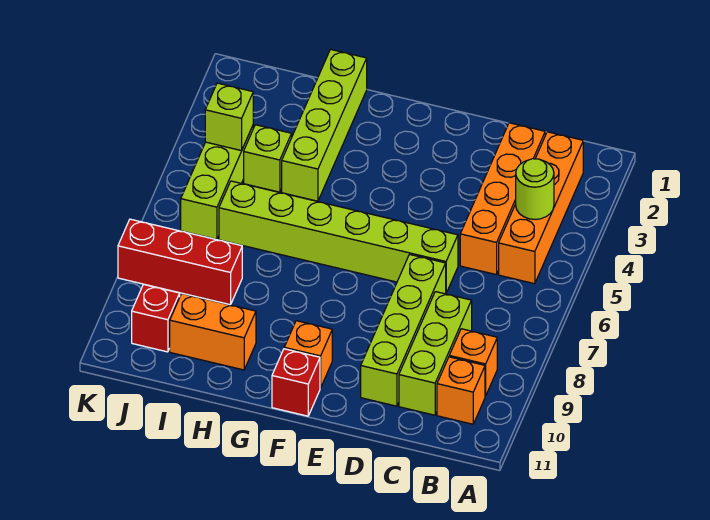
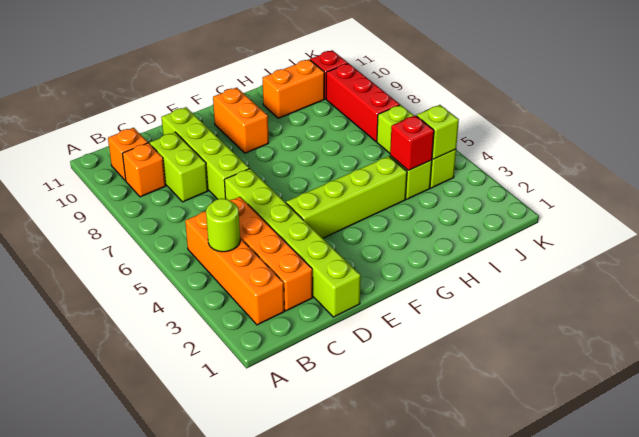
lime 1x3 brick [399,292,472,415] -> lime 1x2 brick [150,132,208,202]
lime 1x6 brick [219,181,458,293] -> lime 1x6 brick turned to [224,169,361,317]
orange 1x1 brick [284,321,332,388] -> orange 1x2 brick [213,87,269,153]
red 1x1 brick [272,349,320,416] -> red 1x1 brick moved to [390,115,434,170]
lime 1x4 brick [282,49,367,201] -> lime 1x4 brick turned to [286,156,407,238]
red 1x3 brick [118,219,242,305] -> red 1x3 brick turned to [326,63,400,142]

